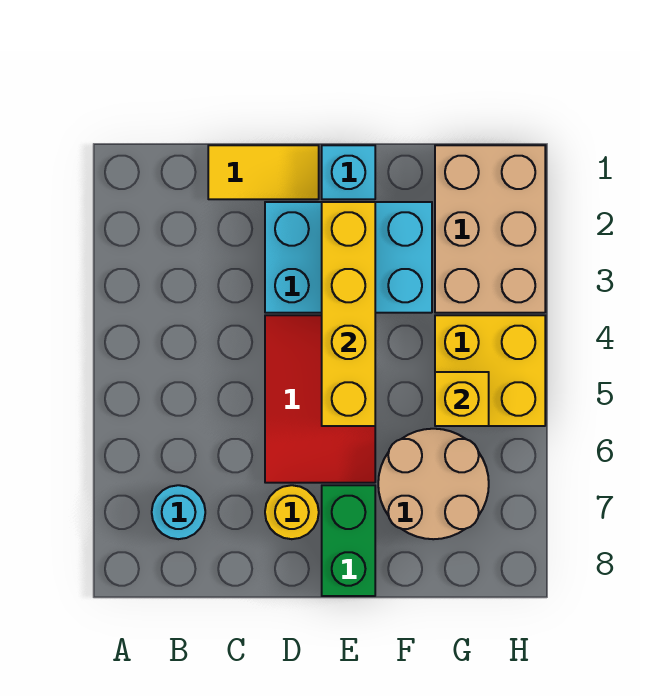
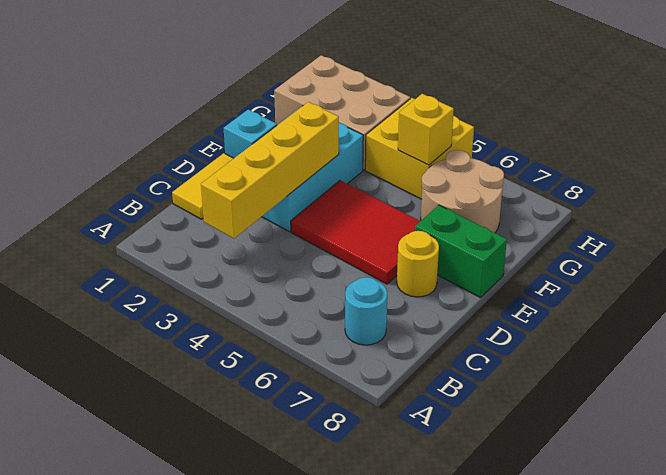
yellow 1x4 brick [322,202,375,426] -> yellow 1x4 brick turned to [201,102,339,239]

